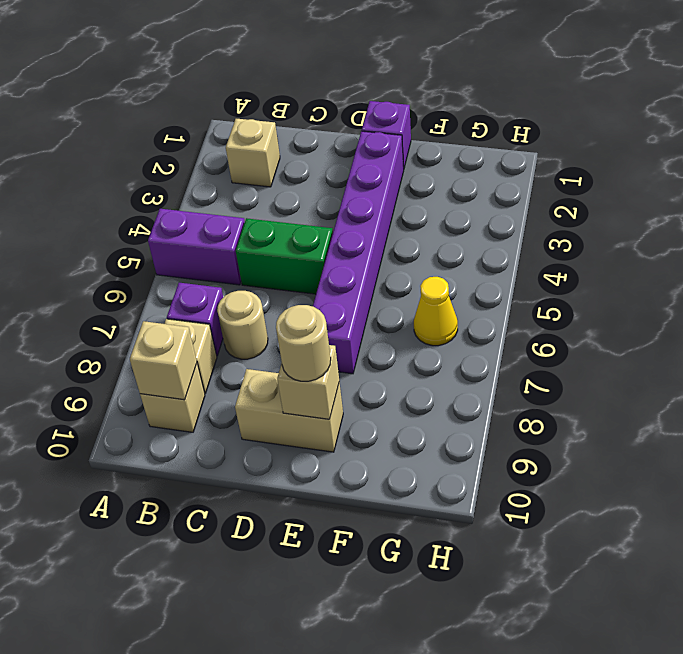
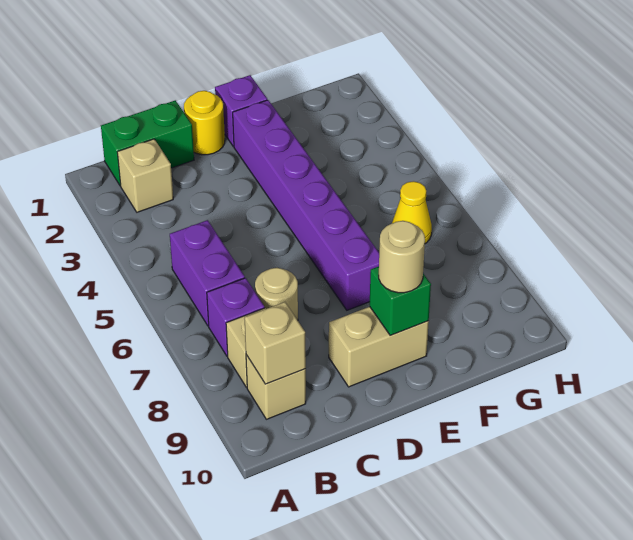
purple 1x2 brick [148,209,245,285] -> purple 1x2 brick turned to [170,220,245,326]
green 1x2 brick [236,218,333,294] -> green 1x2 brick moved to [101,100,194,186]
none -> yellow 1x1 round brick [184,91,225,155]
tan 1x1 brick [277,345,339,419] -> green 1x1 brick [370,266,431,335]

